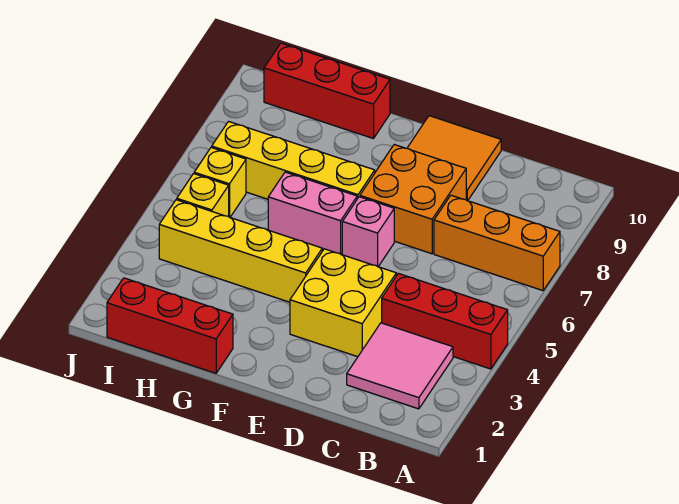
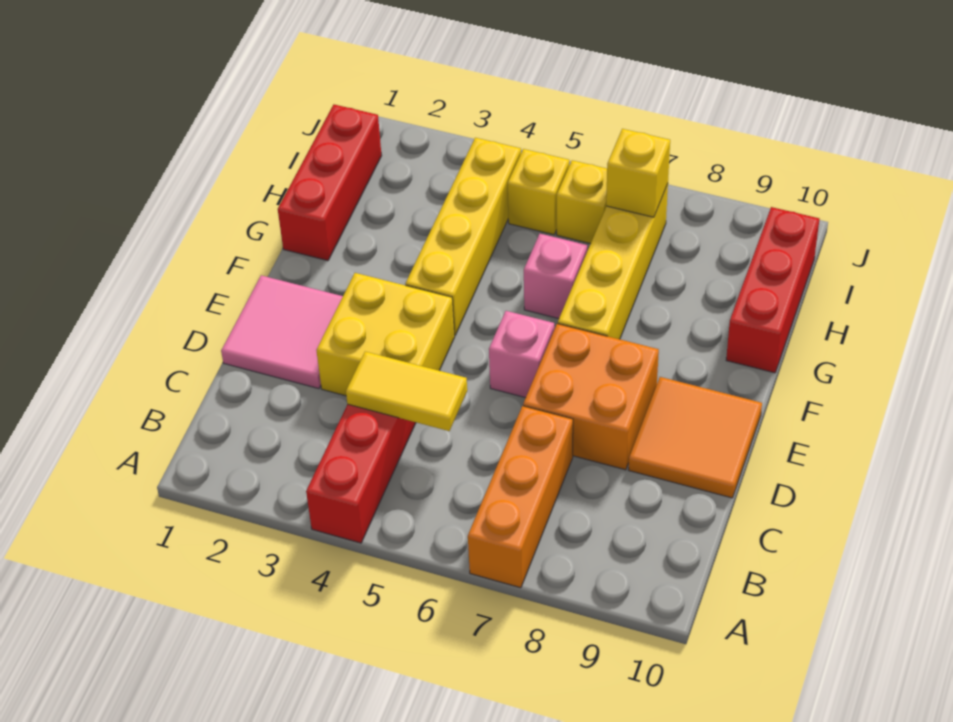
pink 2x2 tile [347,323,453,409] -> pink 2x2 tile moved to [221,275,343,389]
none -> yellow 1x2 tile [346,352,467,431]
pink 1x2 brick [268,172,357,254] -> pink 1x1 brick [524,234,587,319]
none -> yellow 1x1 brick [606,129,670,217]

